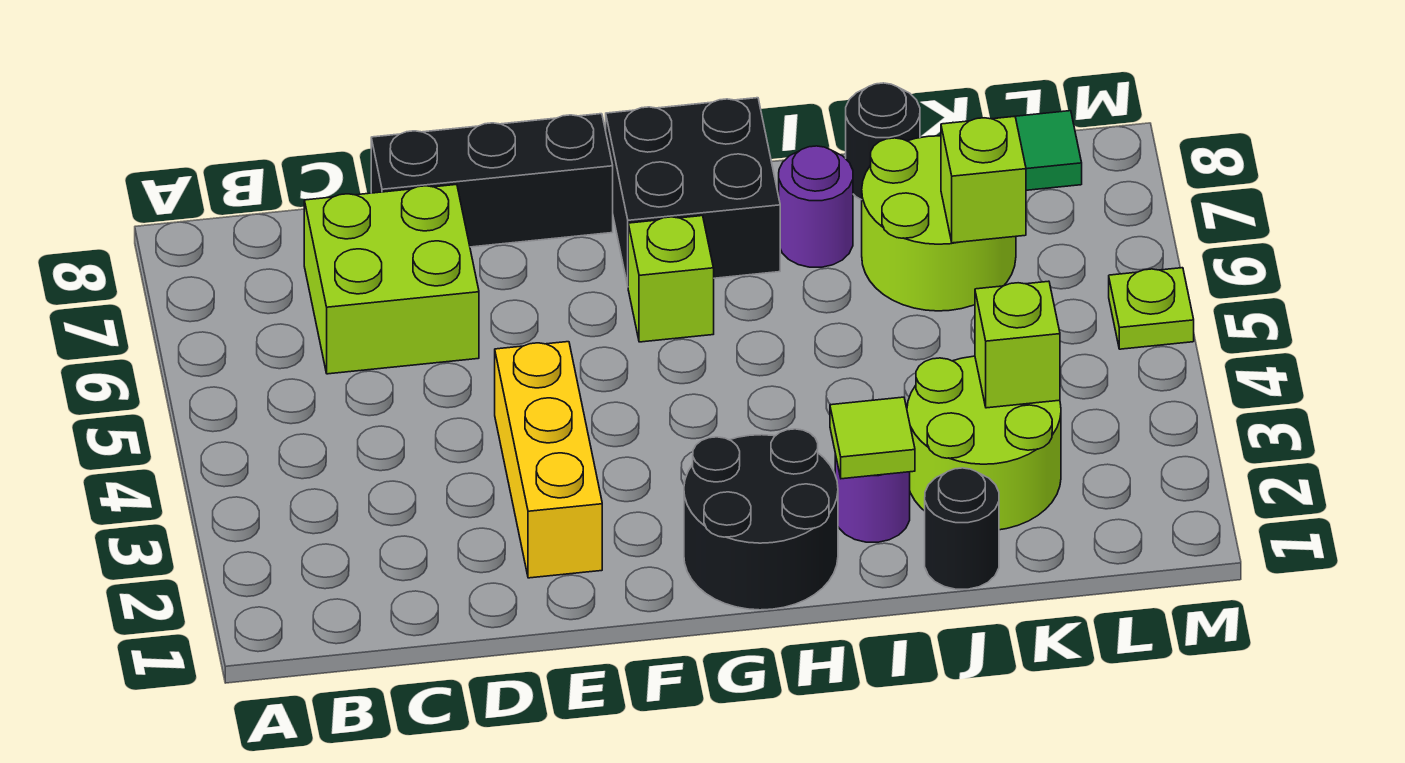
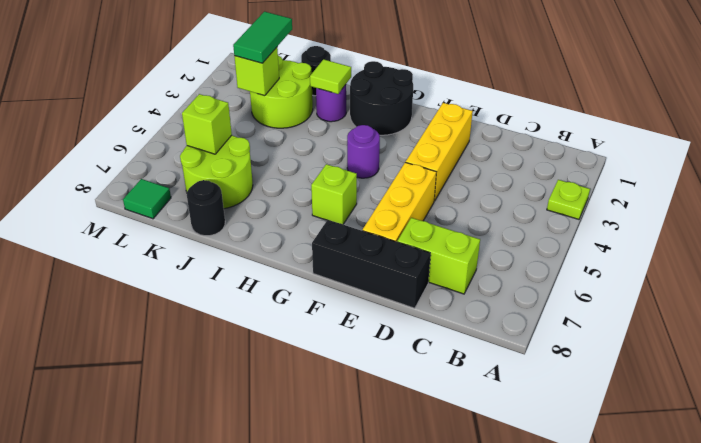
lime 2x2 brick [304,185,479,374] -> lime 1x2 brick [397,218,480,294]
none -> yellow 1x3 brick [363,162,436,242]
black 2x2 brick [606,98,780,285] -> none
purple 1x1 round brick [779,146,853,267] -> purple 1x1 round brick moved to [347,125,380,178]
none -> green 1x2 tile [233,12,292,63]
lime 1x1 plate [1109,268,1194,349] -> lime 1x1 plate moved to [547,180,590,219]

